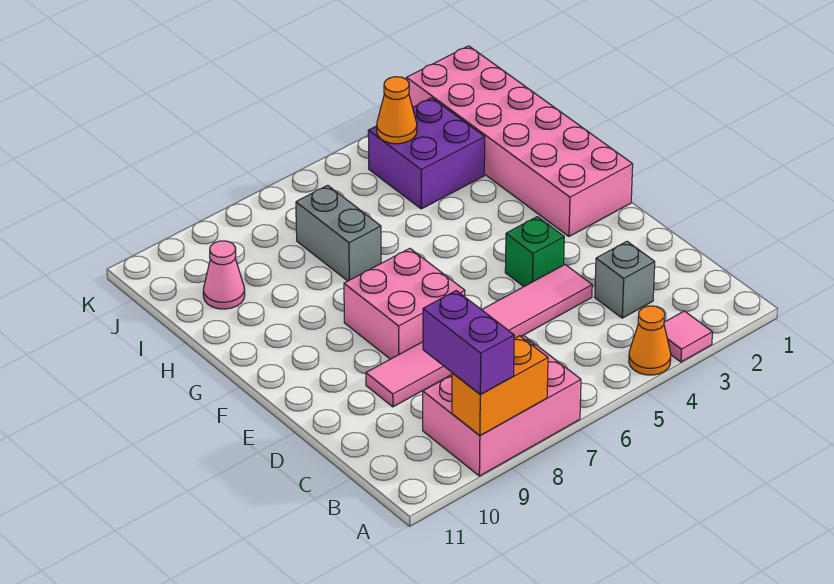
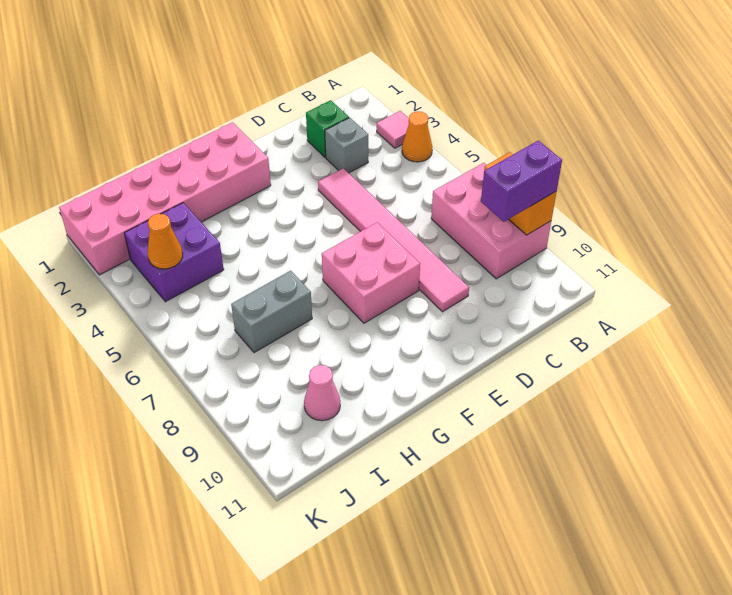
green 1x1 brick [505,217,564,287] -> green 1x1 brick moved to [306,100,349,157]

